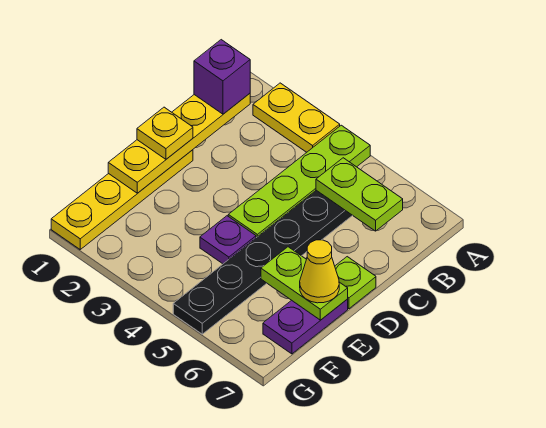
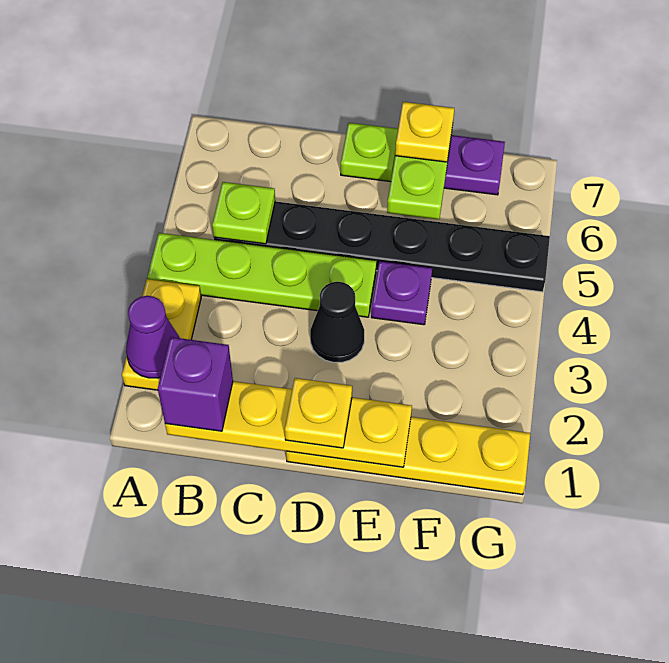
none -> purple 1x1 cone [126,296,180,378]
lime 1x2 plate [316,158,403,231] -> lime 1x1 plate [212,182,275,244]
none -> black 1x1 cone [310,282,364,362]
yellow 1x1 cone [300,240,339,303] -> yellow 1x1 plate [395,102,454,162]

